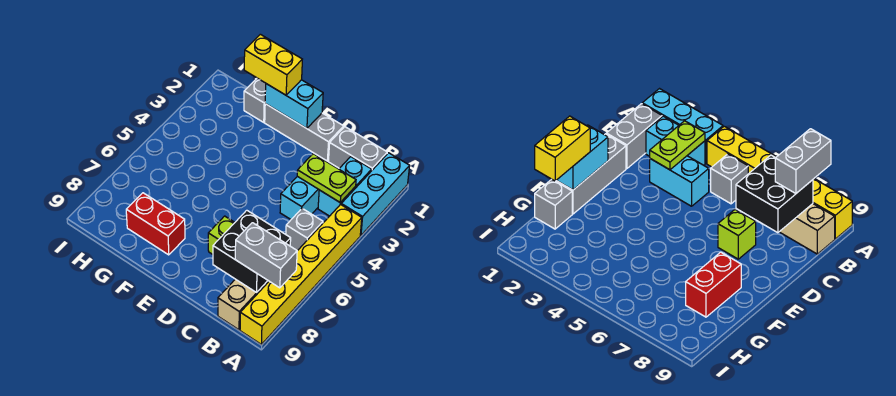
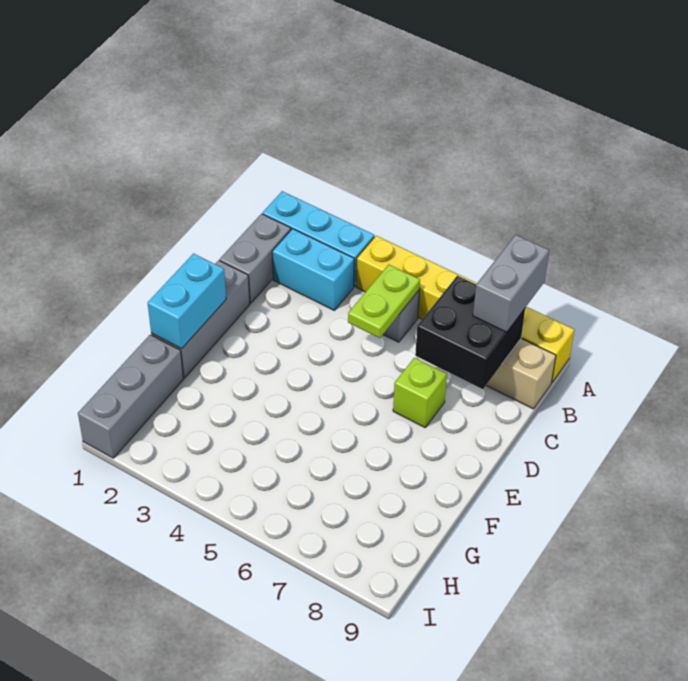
lime 1x2 plate [297,154,356,202] -> lime 1x2 plate moved to [348,265,420,338]
cyan 1x2 brick [280,176,319,219] -> none
yellow 1x2 brick [244,34,302,95] -> none
red 1x2 brick [126,193,185,255] -> none
grey 1x1 brick [244,78,266,122] -> grey 1x3 brick [78,335,184,458]

